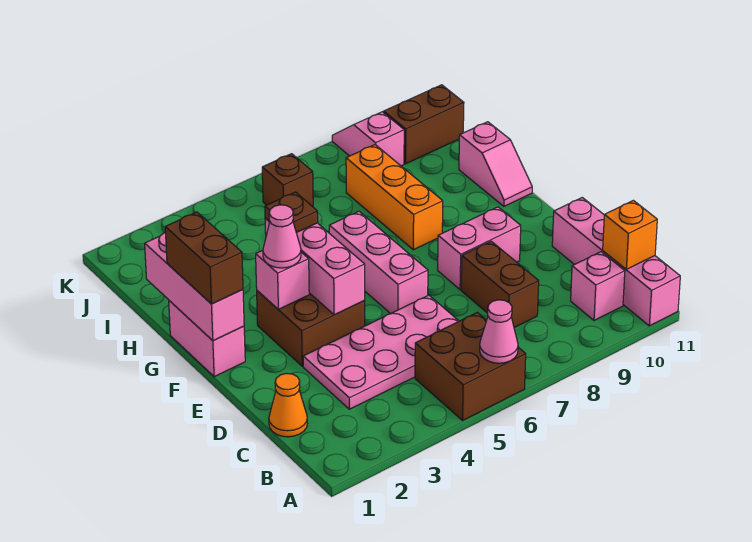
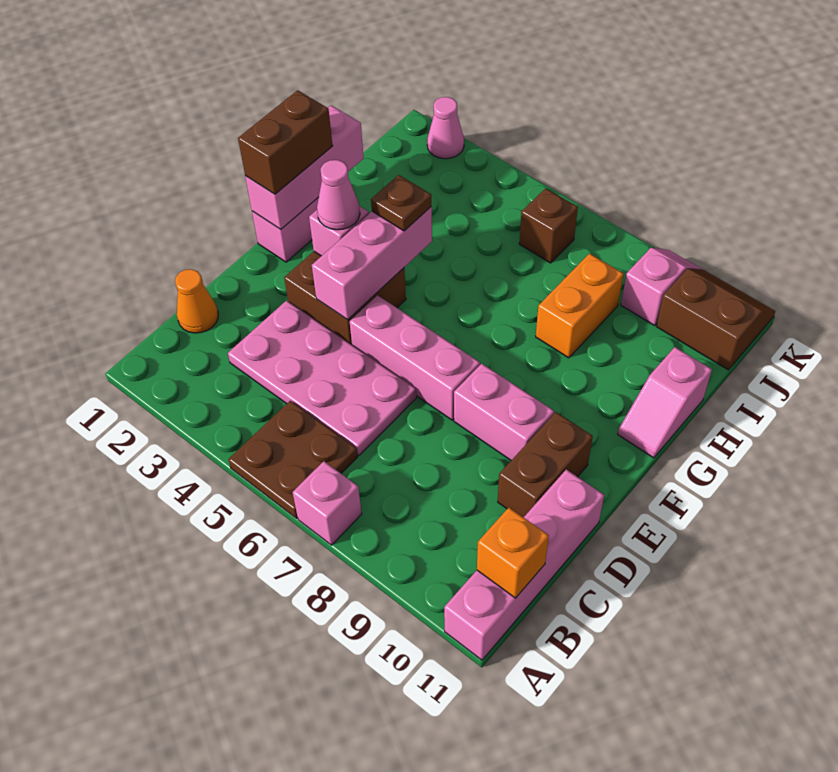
brown 2x2 brick [415,312,526,420] -> brown 2x2 plate [228,401,357,518]
pink 1x1 cone [480,300,518,363] -> pink 1x1 cone moved to [427,97,464,159]
pink 1x1 brick [571,252,625,321] -> pink 1x1 brick moved to [293,461,362,545]
brown 1x2 brick [461,241,539,328] -> brown 1x2 brick moved to [498,412,593,517]
pink 1x3 brick [329,211,428,314] -> pink 1x3 brick turned to [350,295,480,420]
orange 1x3 brick [346,145,443,250] -> orange 1x2 brick [536,254,623,358]

